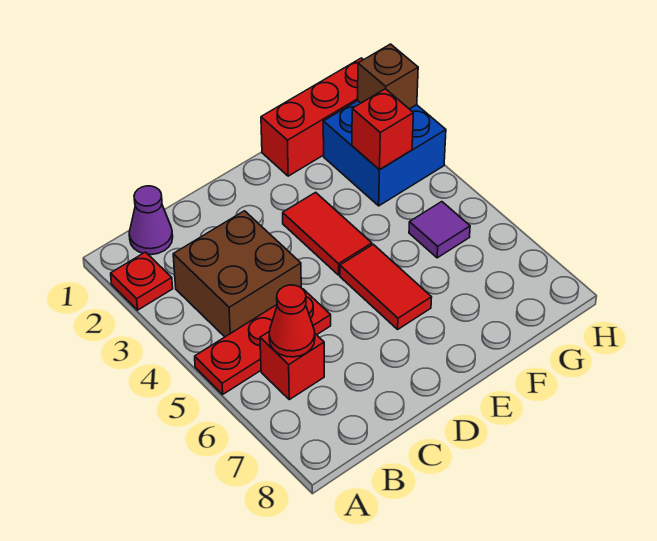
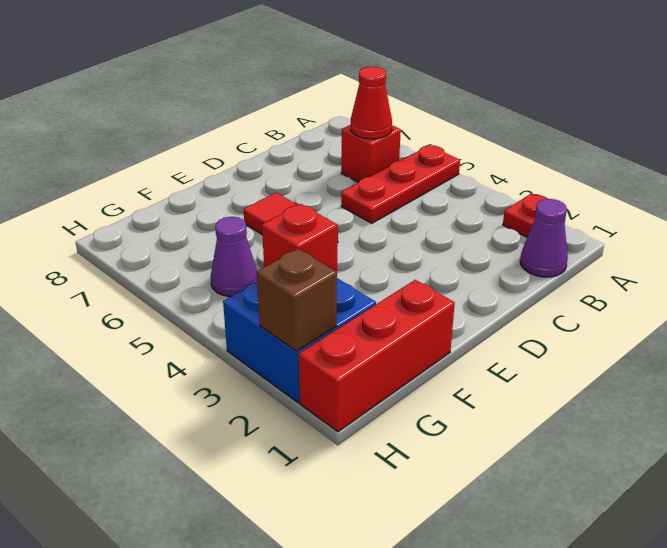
brown 2x2 brick [173,211,301,337] -> none
red 1x2 tile [283,192,372,275] -> none
purple 1x1 tile [409,202,470,258] -> purple 1x1 cone [211,217,257,297]

